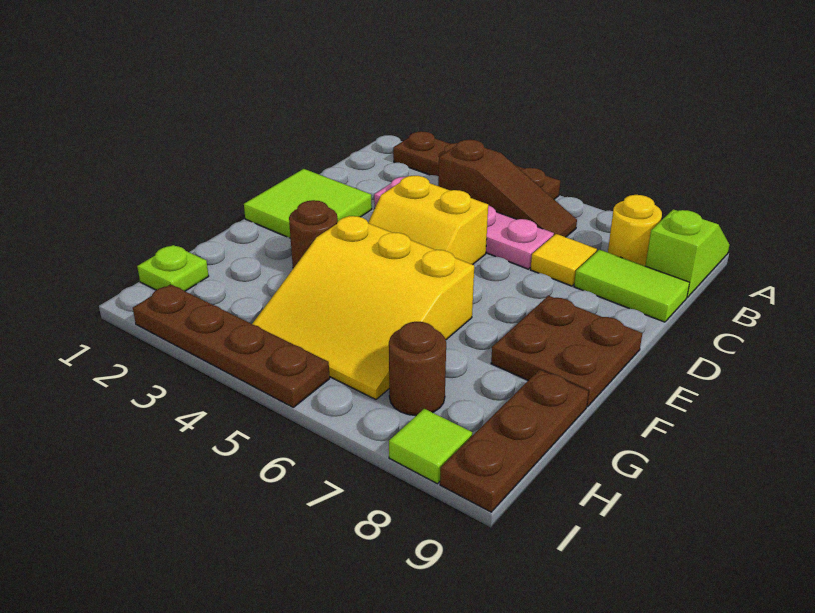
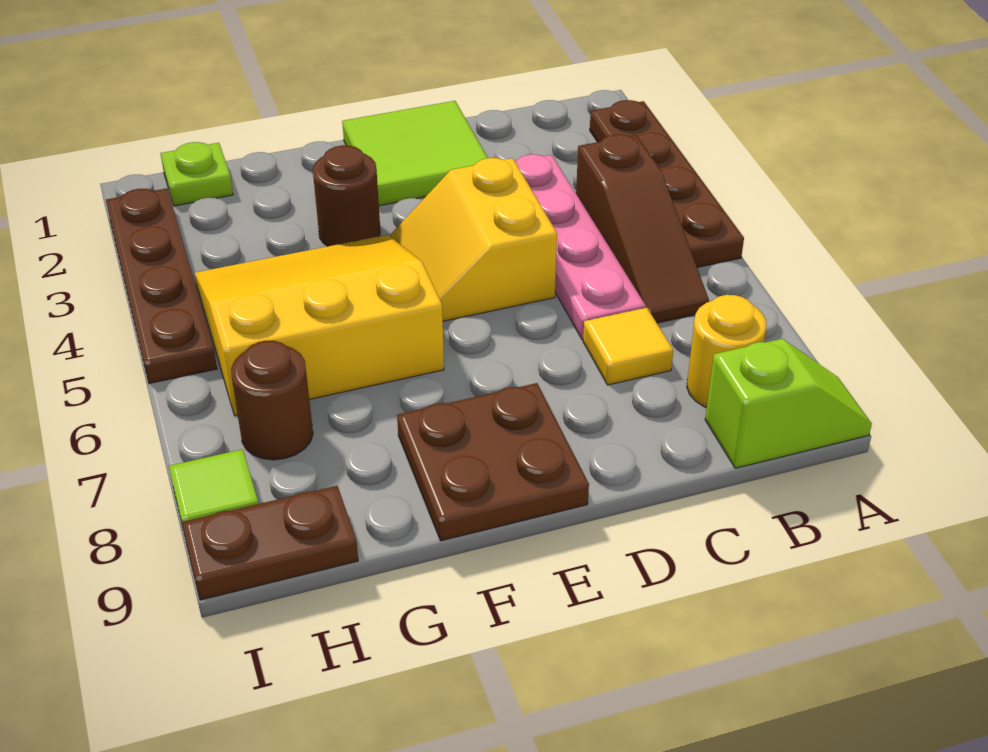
lime 1x2 tile [574,250,689,322] -> none
yellow 3x3 slope [252,216,474,399] -> yellow 3x3 slope turned to [194,235,444,416]
brown 1x3 plate [440,370,588,512] -> brown 1x2 plate [182,486,358,600]

